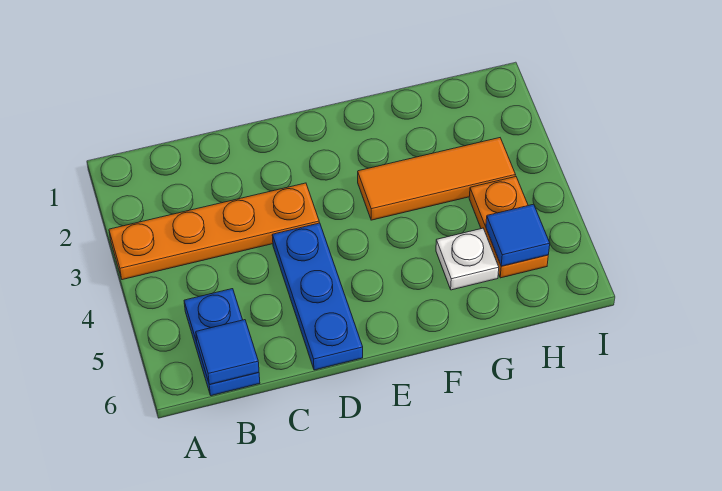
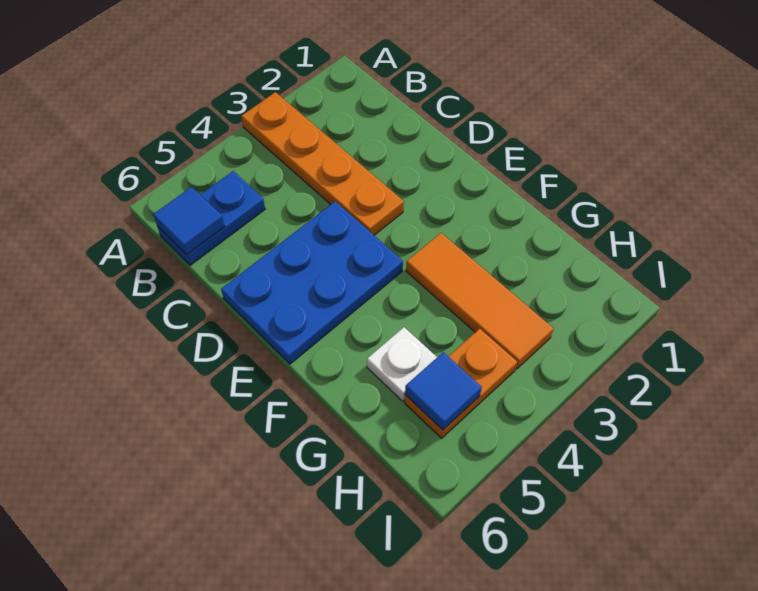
blue 1x3 plate [272,223,363,370] -> blue 2x3 plate [221,201,403,364]

